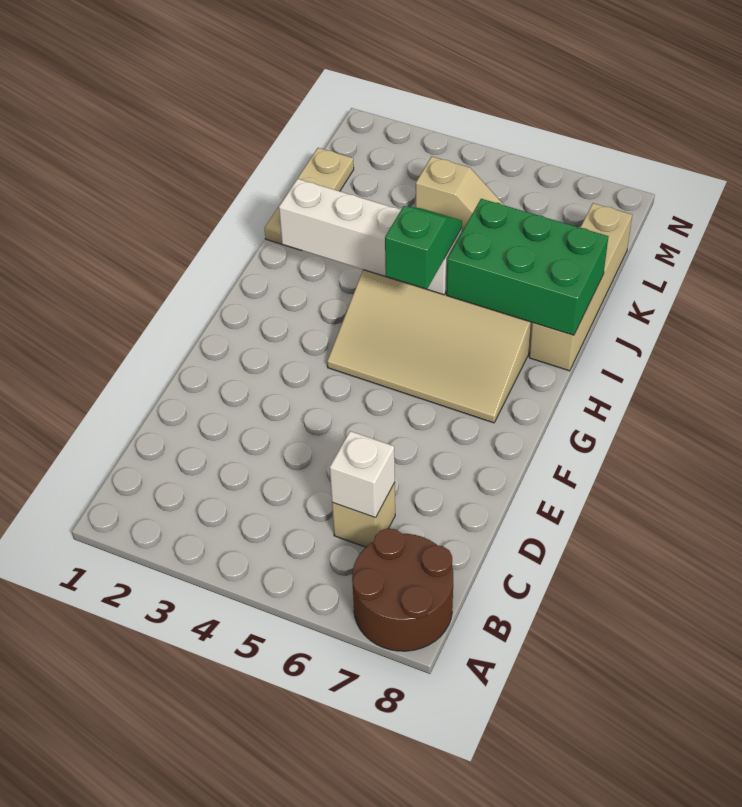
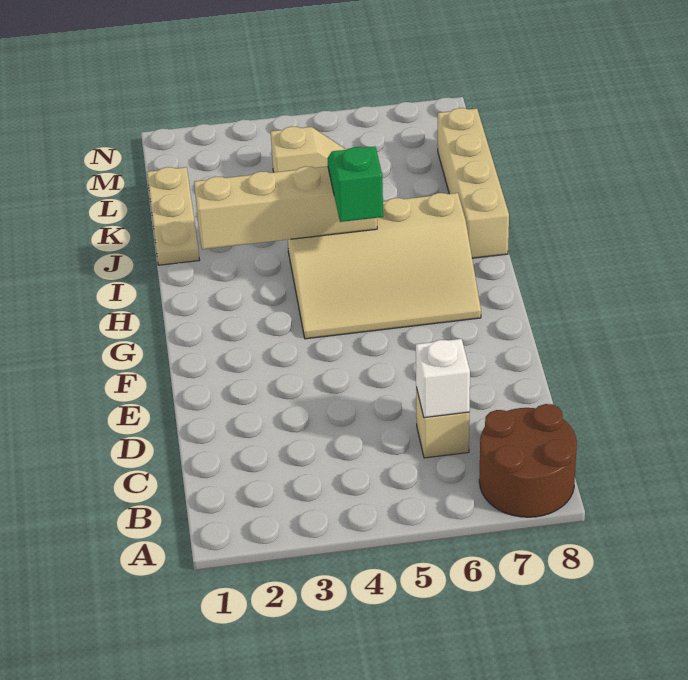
white 1x4 brick [279,179,462,295] -> tan 1x4 brick [194,166,377,249]
green 2x3 brick [446,199,608,335] -> none

